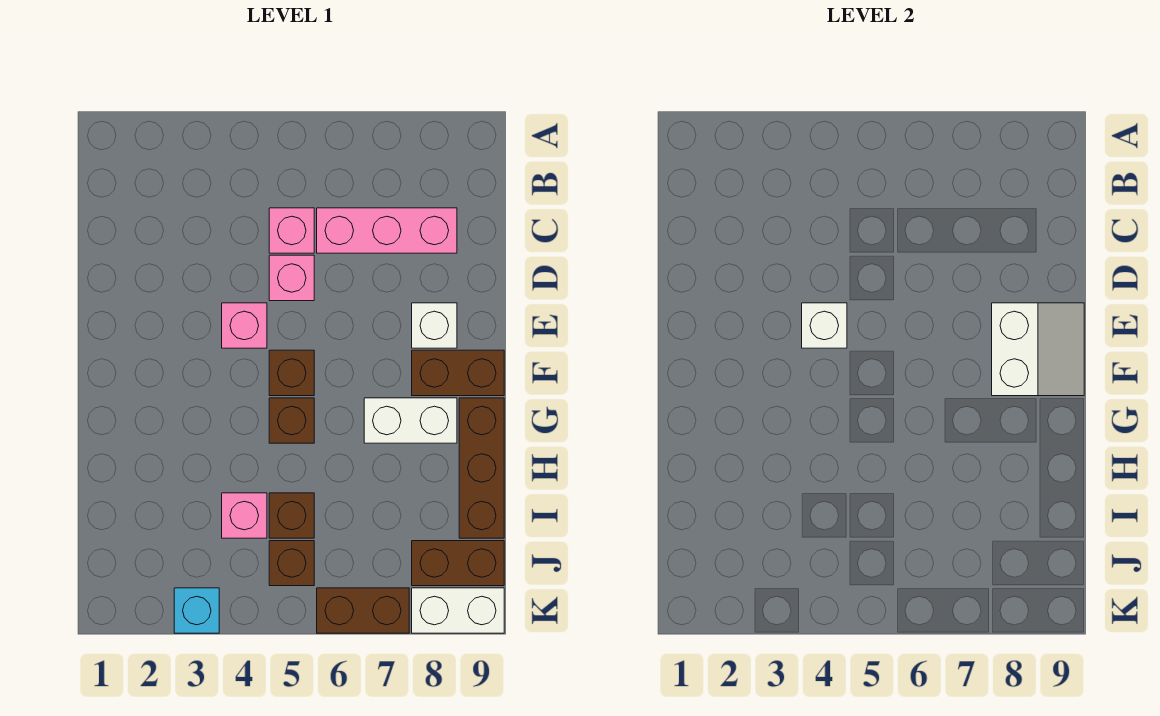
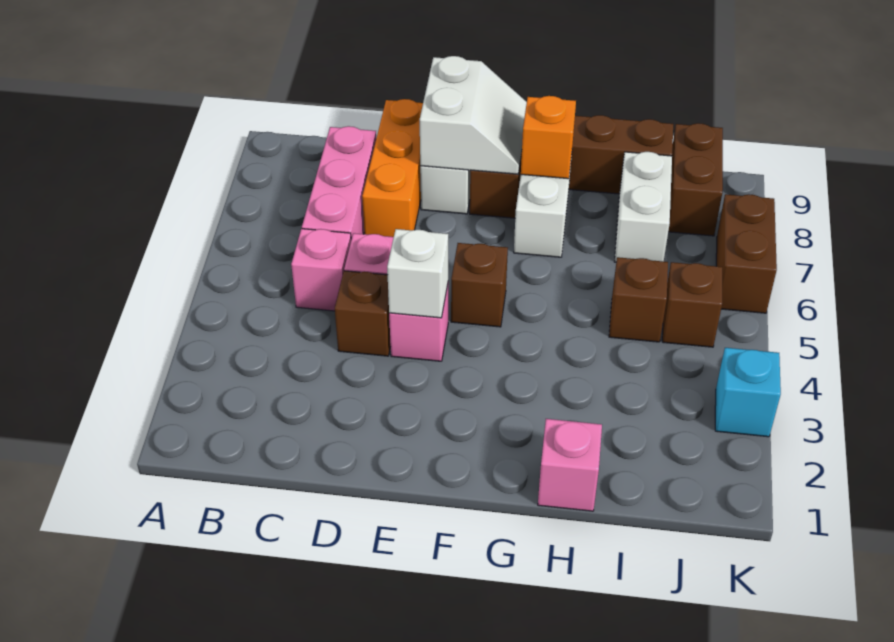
none -> orange 1x3 brick [362,99,423,237]
white 2x2 slope [992,303,1084,396] -> white 2x2 slope turned to [420,56,527,174]
brown 1x1 brick [269,398,314,443] -> brown 1x1 brick moved to [335,271,391,356]
none -> orange 1x1 brick [521,96,576,179]
pink 1x1 brick [222,493,267,538] -> pink 1x1 brick moved to [538,419,602,511]
white 1x2 brick [412,588,504,633] -> white 1x2 brick moved to [614,152,672,262]

